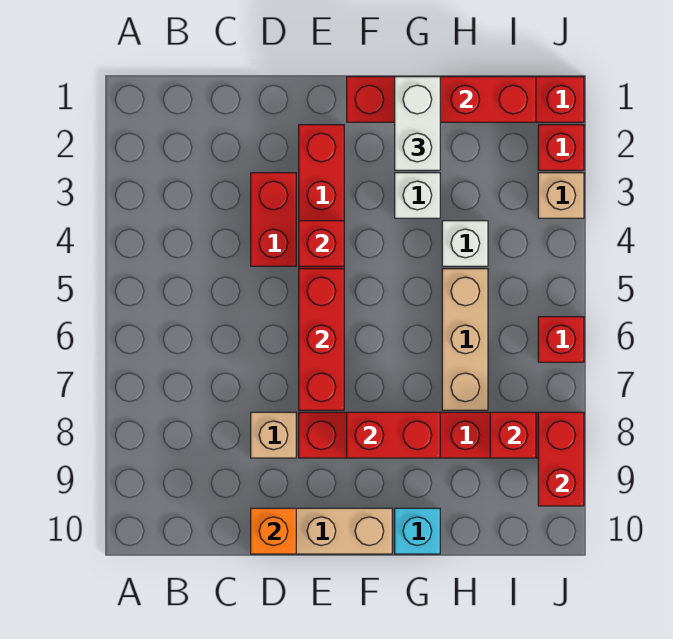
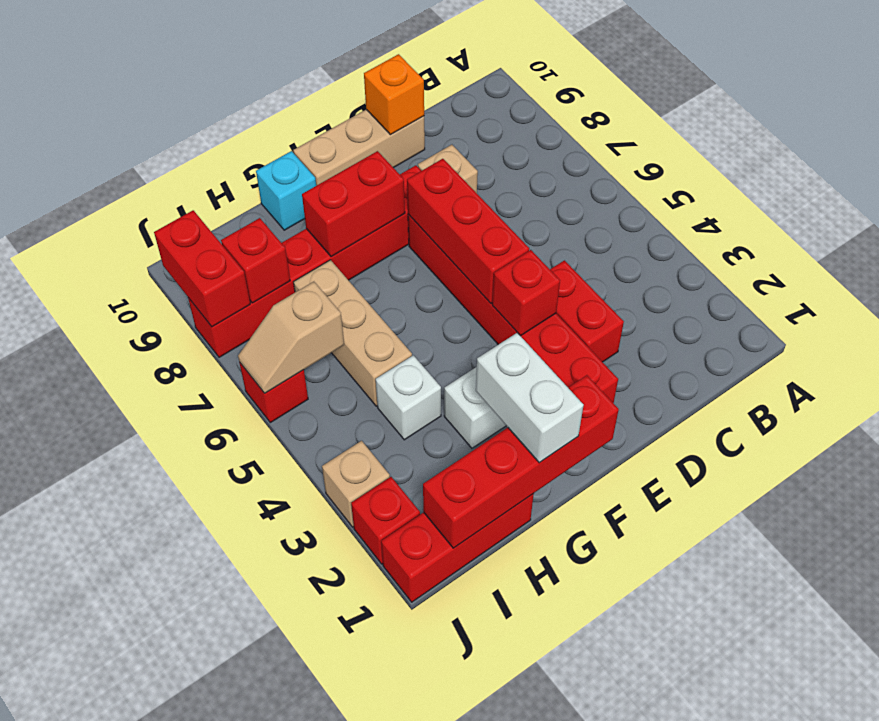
none -> tan 1x2 slope [238,282,344,393]

